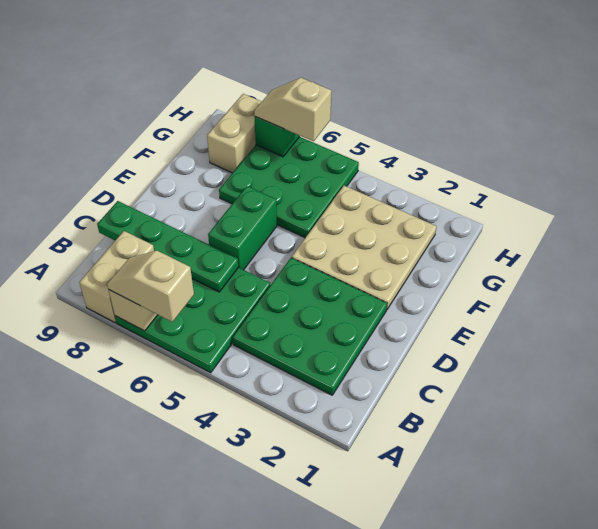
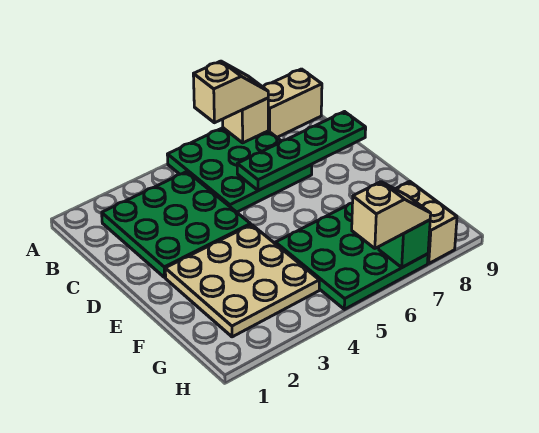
tan 1x2 brick [79,231,154,323] -> tan 1x2 brick turned to [263,69,322,137]
green 1x2 brick [208,186,277,270] -> none

